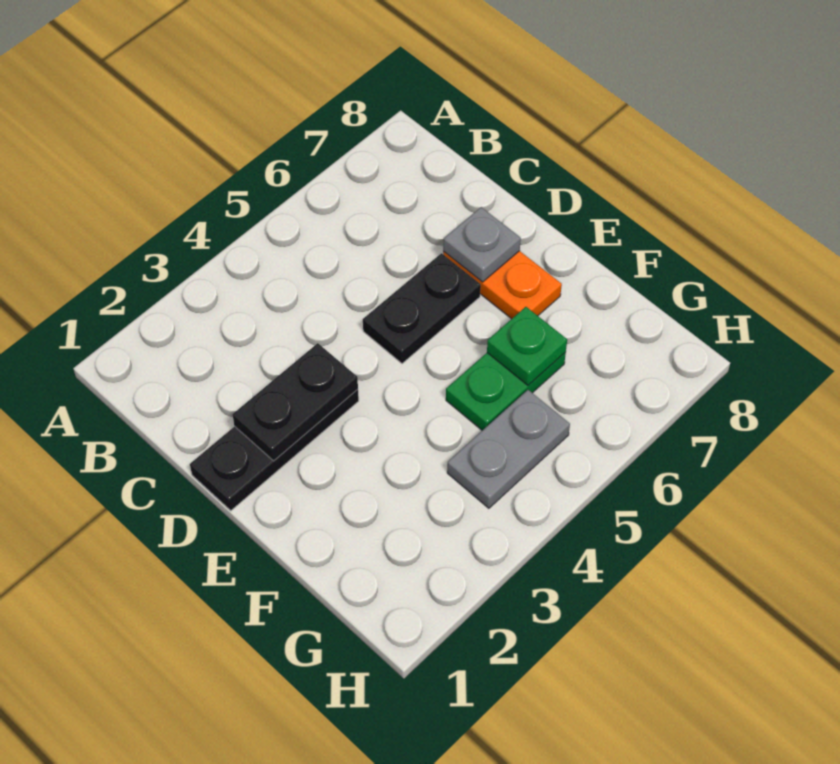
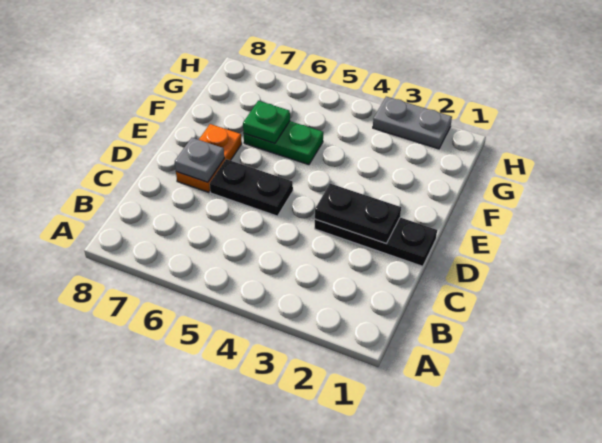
grey 1x2 plate [447,390,570,508] -> grey 1x2 plate moved to [373,97,452,149]

